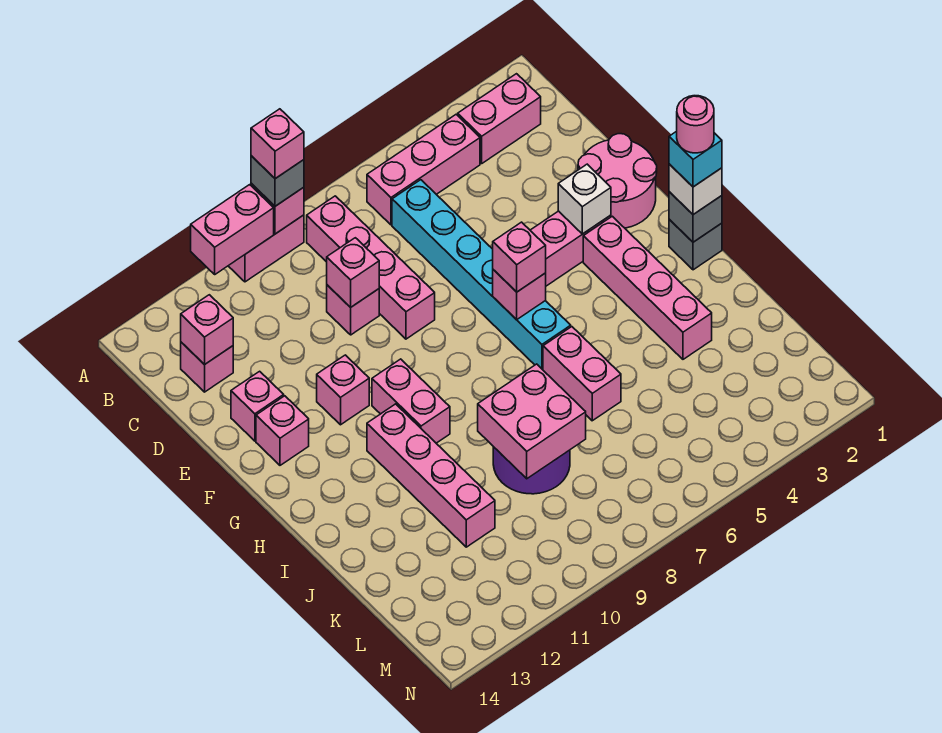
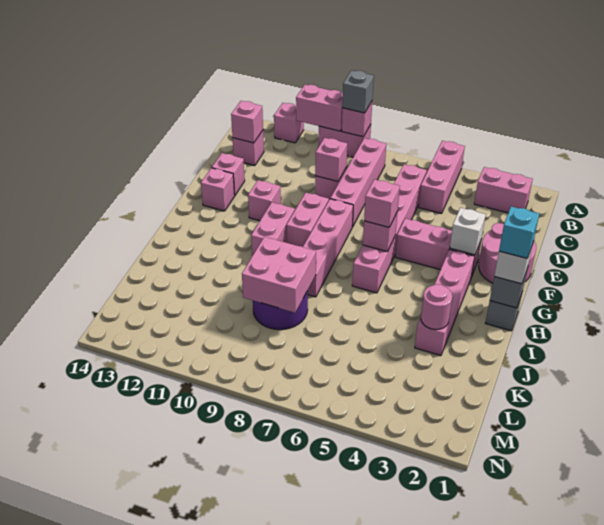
pink 1x1 brick [251,109,304,179] -> pink 1x1 brick moved to [274,103,304,143]
pink 1x3 brick [367,115,480,225] -> pink 1x3 brick turned to [419,141,465,214]
cyan 1x6 brick [392,180,571,370] -> pink 1x6 brick [352,164,427,293]
pink 1x1 round brick [677,96,714,153] -> pink 1x1 round brick moved to [421,284,452,330]
pink 1x4 brick [367,404,495,547] -> pink 1x4 brick moved to [303,199,353,297]
pink 1x2 brick [543,327,621,421] -> pink 1x2 brick moved to [287,193,329,247]

